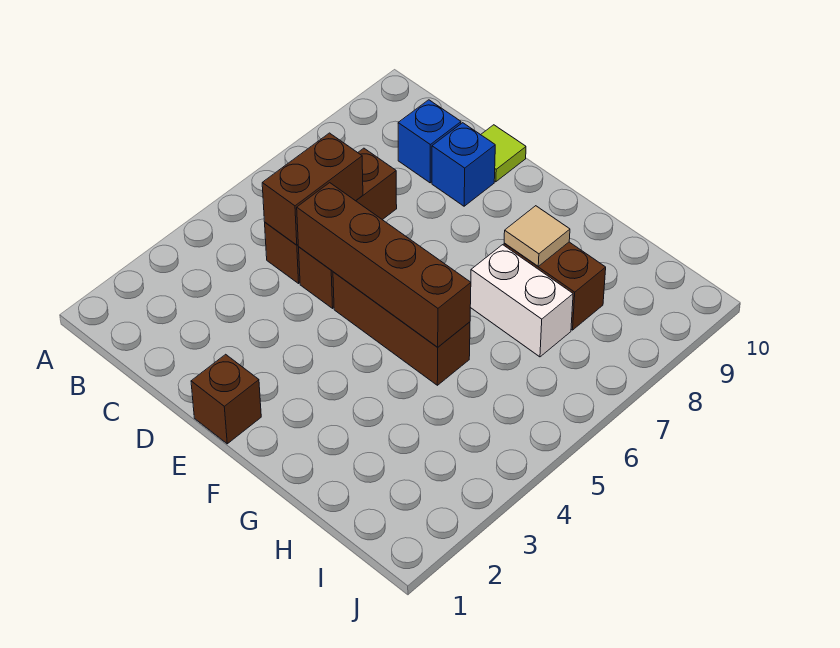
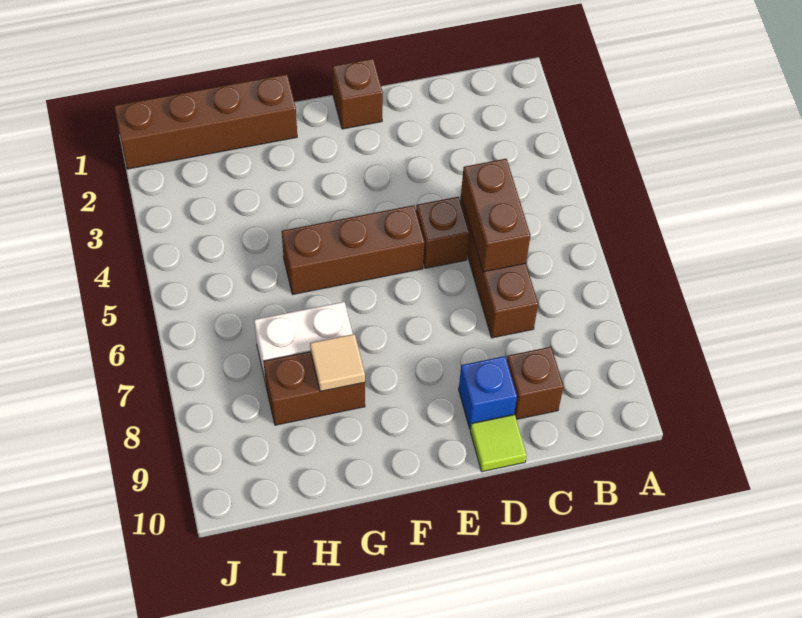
blue 1x1 brick [398,100,461,183] -> brown 1x1 brick [507,347,564,419]
brown 1x4 brick [297,183,471,347] -> brown 1x4 brick moved to [114,74,297,169]

